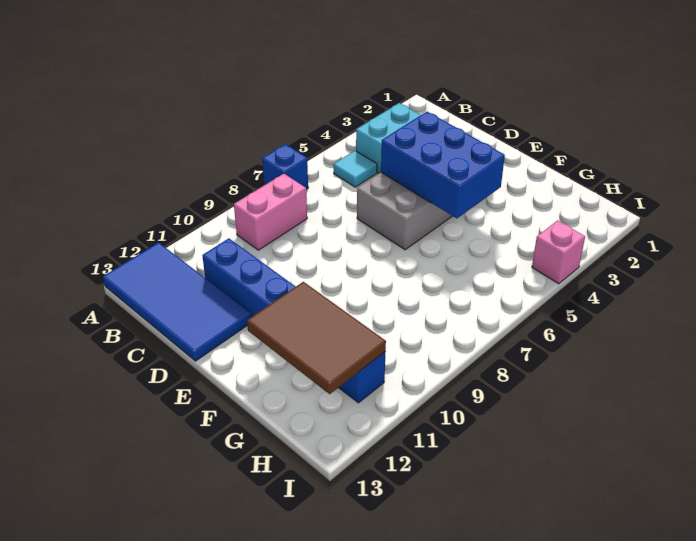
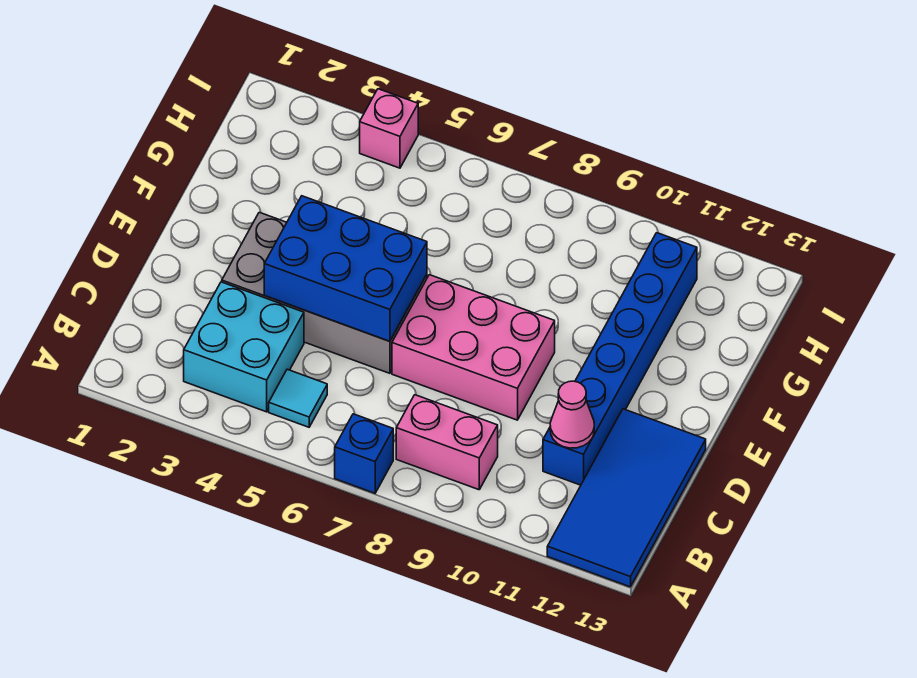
none -> pink 1x1 cone [550,381,594,448]
blue 2x3 brick [381,112,505,218] -> blue 2x3 brick turned to [264,196,427,341]
none -> pink 2x3 brick [392,275,555,420]
brown 2x3 tile [247,282,386,394] -> none

